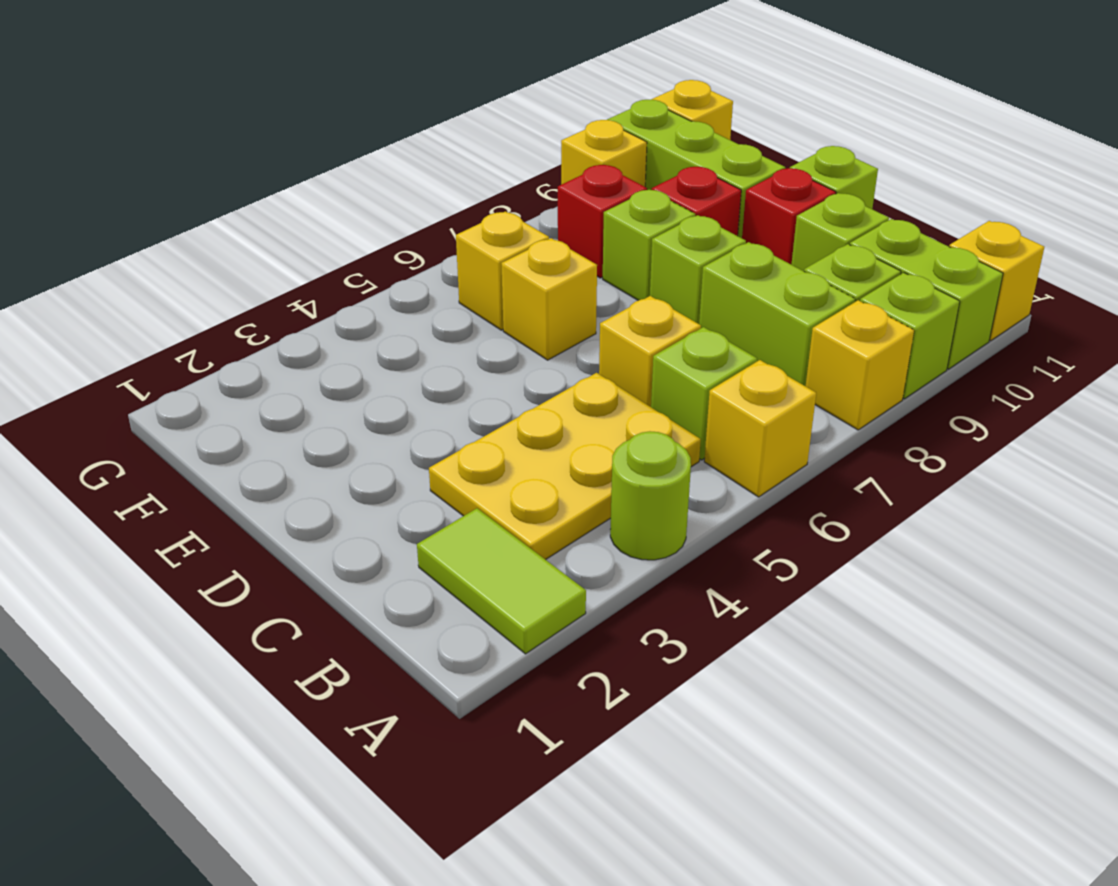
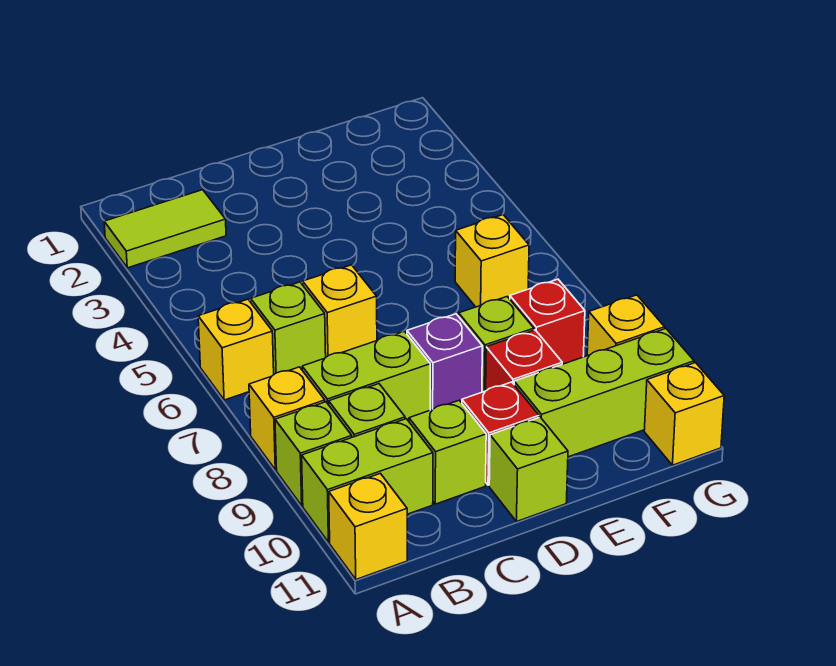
lime 1x1 round brick [610,431,691,560] -> none
yellow 2x3 plate [429,373,701,560] -> none
lime 1x1 brick [650,215,746,324] -> purple 1x1 brick [407,314,482,410]
yellow 1x1 brick [501,238,597,360] -> none

